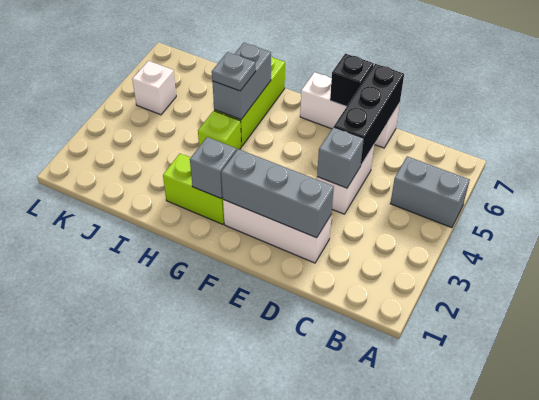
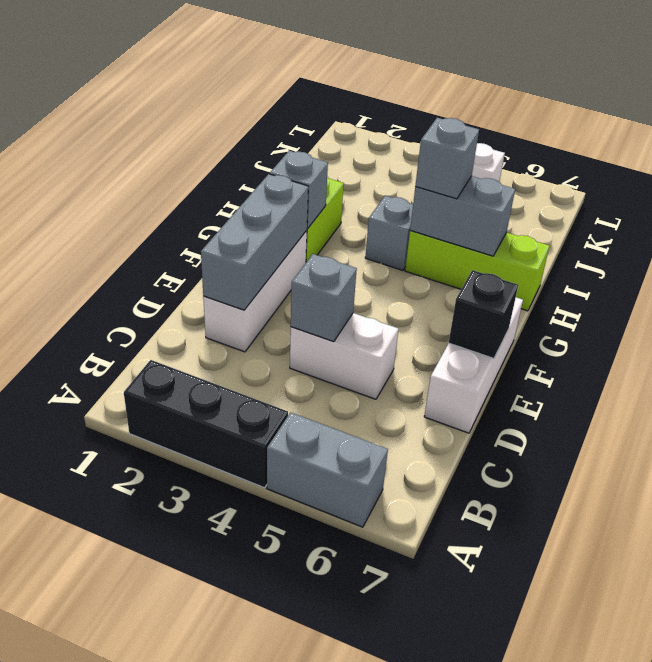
grey 1x2 brick [390,156,470,228] -> grey 1x2 brick turned to [267,412,388,527]
black 1x3 brick [334,64,404,165] -> black 1x3 brick moved to [124,360,288,488]
lime 1x1 brick [198,111,241,150] -> grey 1x1 brick [365,196,413,270]
grey 1x1 plate [212,52,256,91] -> grey 1x1 brick [415,118,479,199]

